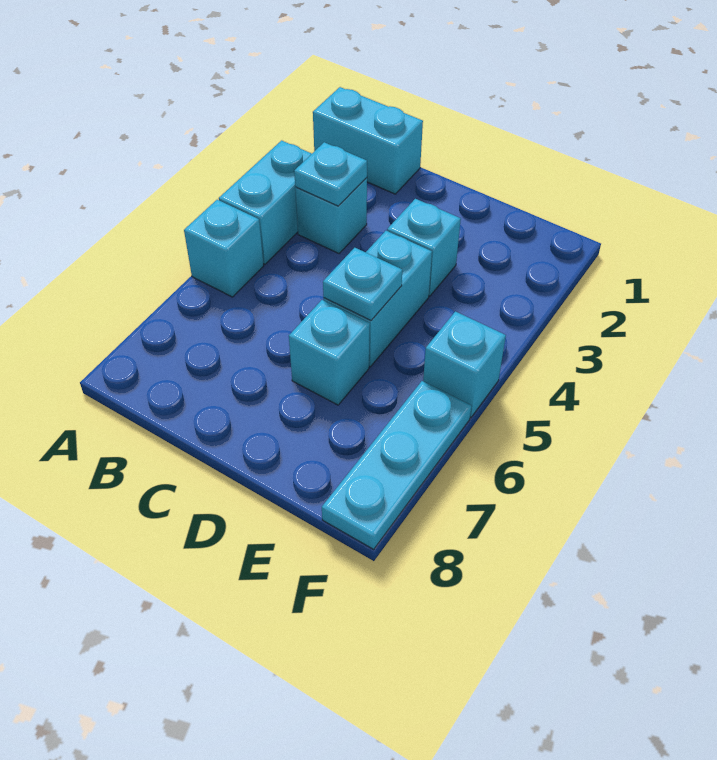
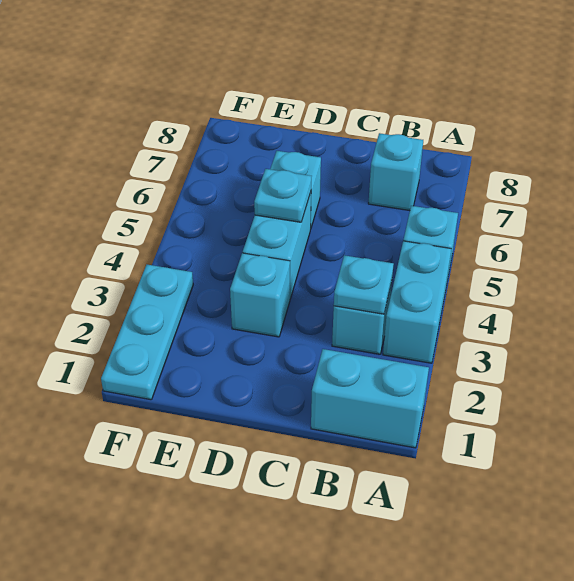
cyan 1x1 brick [423,311,506,418] -> cyan 1x1 brick moved to [368,133,423,211]
cyan 1x3 plate [322,381,471,549] -> cyan 1x3 plate moved to [101,265,193,400]

